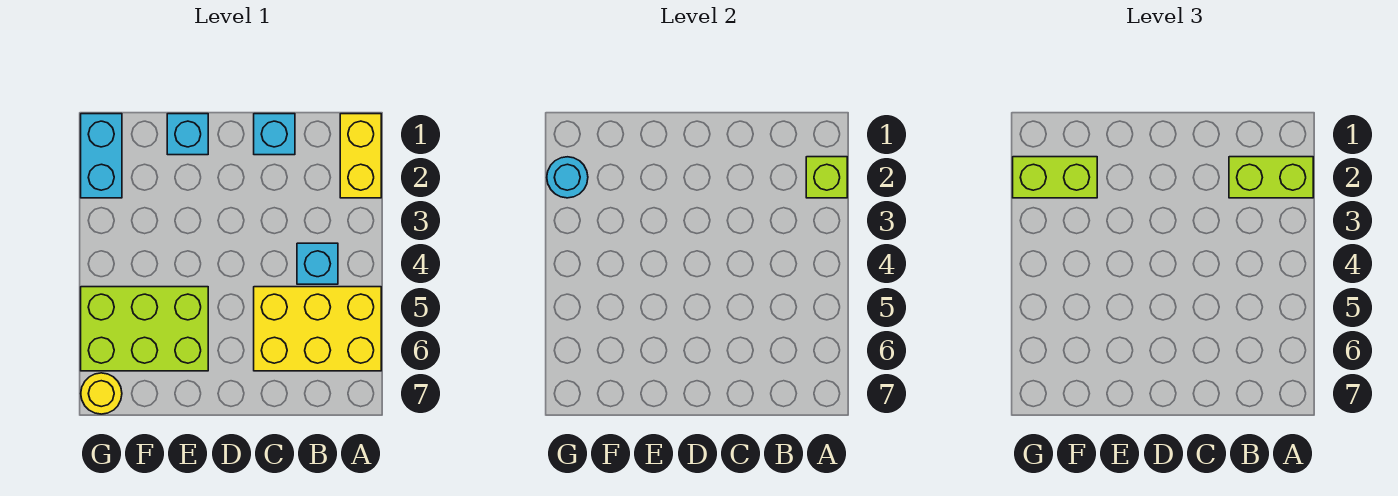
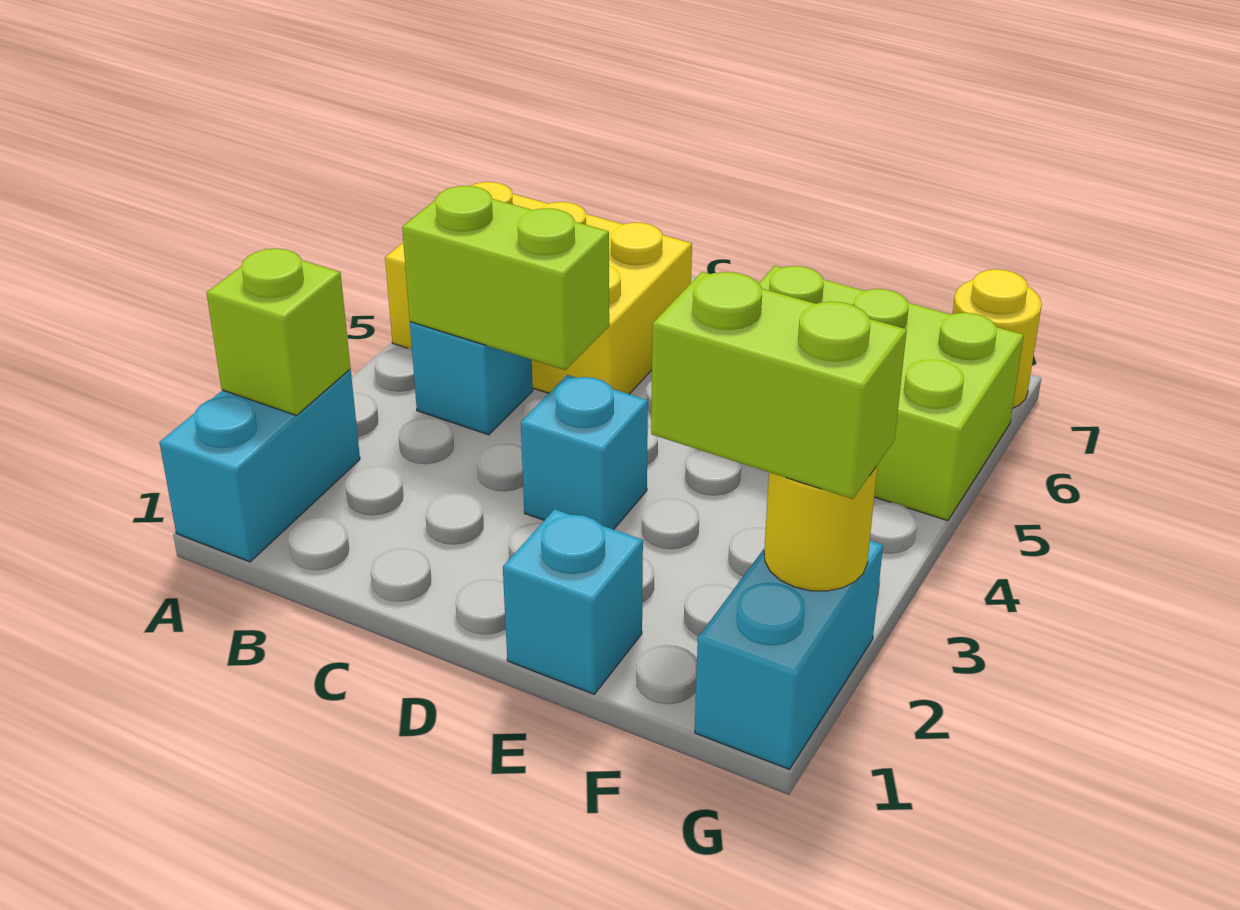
yellow 1x2 brick [340,114,381,198] -> cyan 1x2 brick [159,370,360,562]
lime 1x2 brick [1229,157,1313,198] -> lime 1x2 brick moved to [402,186,609,370]
cyan 1x1 brick [254,114,295,155] -> cyan 1x1 brick moved to [521,375,648,530]
cyan 1x1 round brick [547,157,588,198] -> yellow 1x1 round brick [764,465,878,591]

